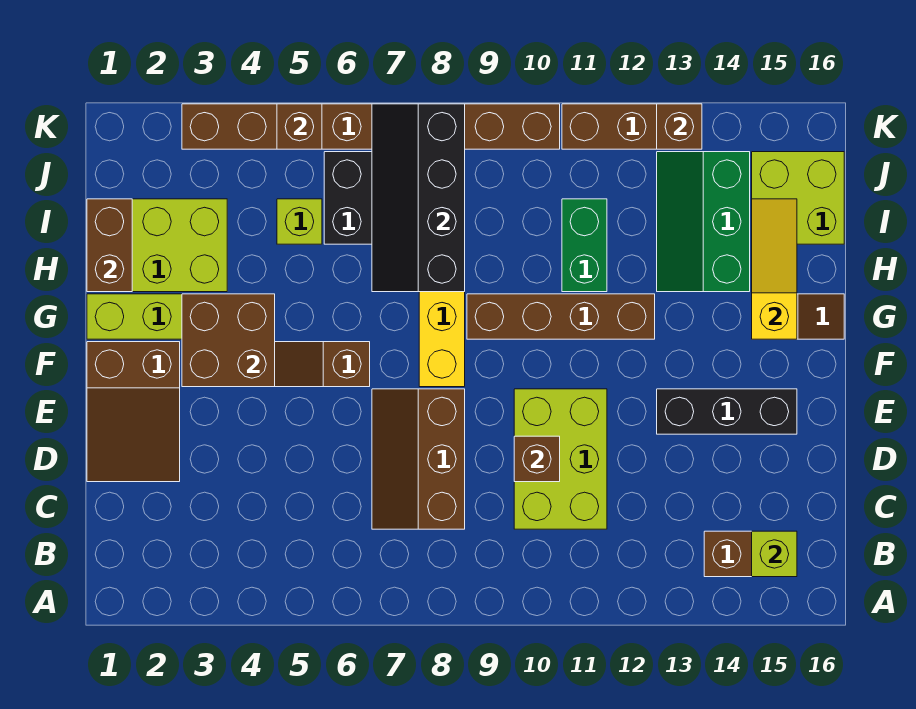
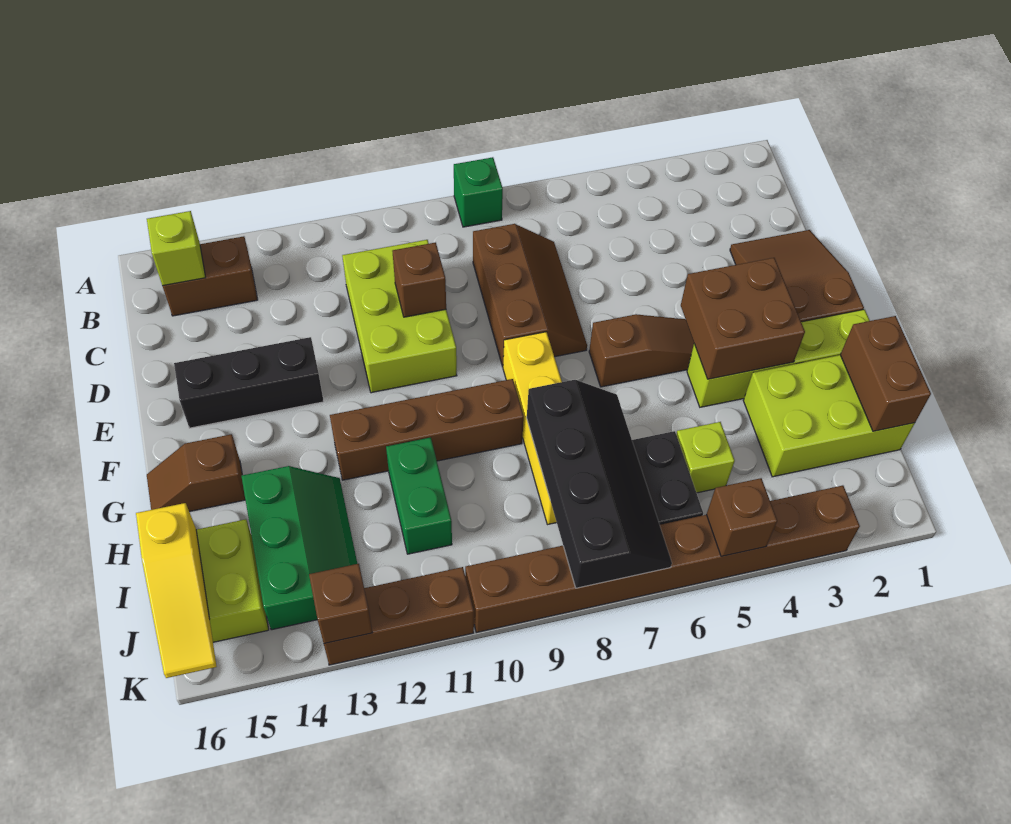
none -> green 1x1 brick [454,157,503,227]
yellow 1x3 slope [752,199,797,339] -> yellow 1x3 slope moved to [136,503,217,678]

